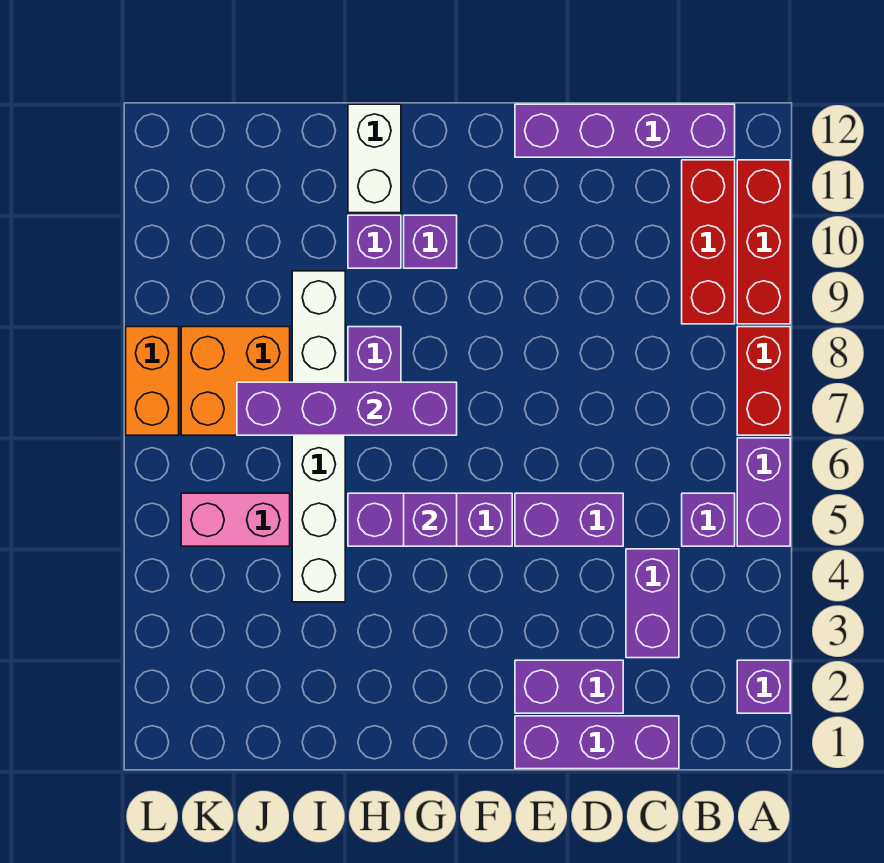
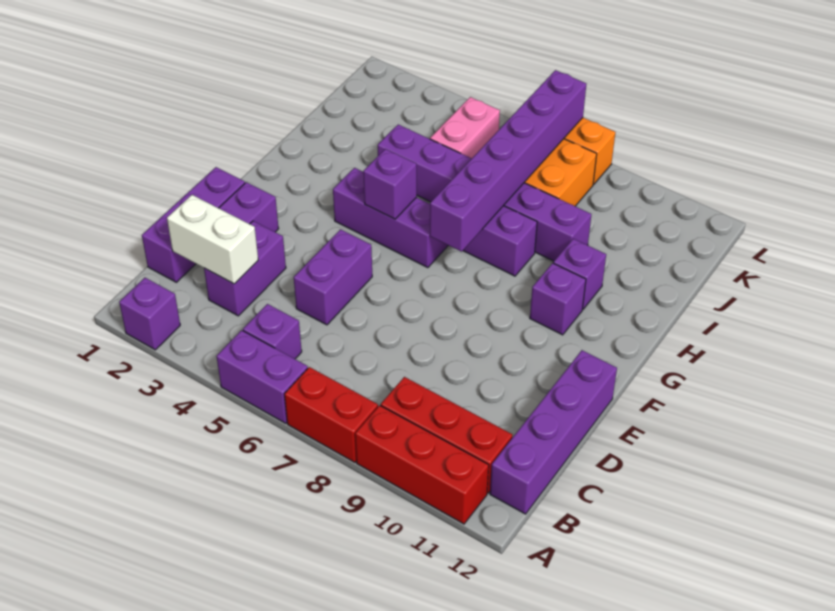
purple 1x2 brick [626,549,679,658] -> purple 1x2 brick turned to [204,221,286,316]
purple 1x3 brick [348,493,512,546] -> purple 1x3 brick turned to [333,168,448,268]
purple 1x4 brick [237,382,457,435] -> purple 1x6 brick [430,70,586,252]
white 1x2 brick [348,104,401,213] -> white 1x2 brick moved to [167,195,258,284]
white 1x6 brick [292,271,345,602] -> purple 1x6 brick [378,125,591,261]

